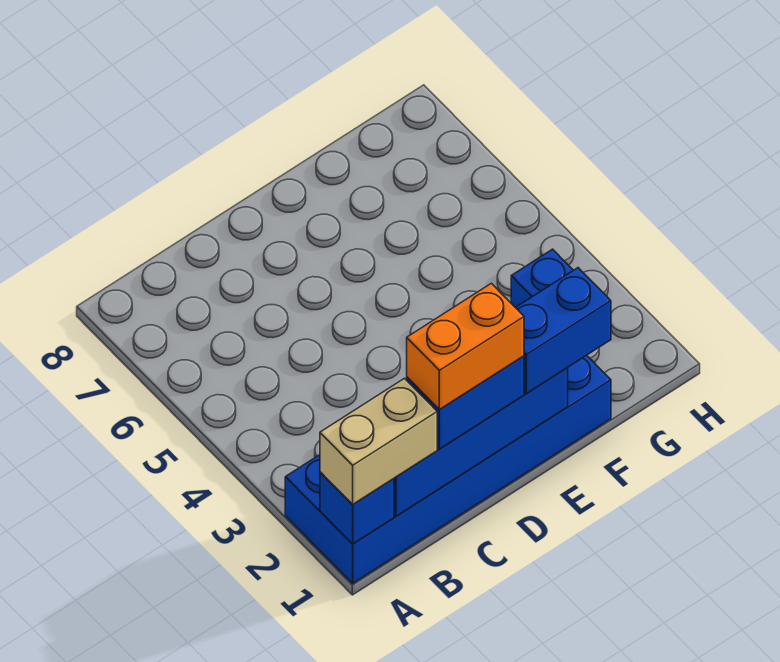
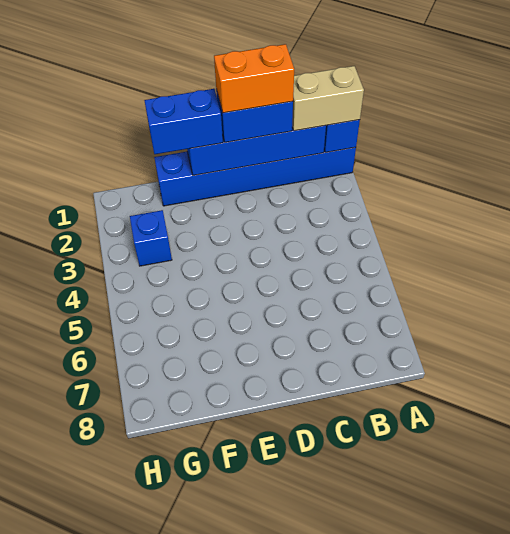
blue 2x6 brick [285,355,611,583] -> blue 1x6 brick [154,147,356,206]

